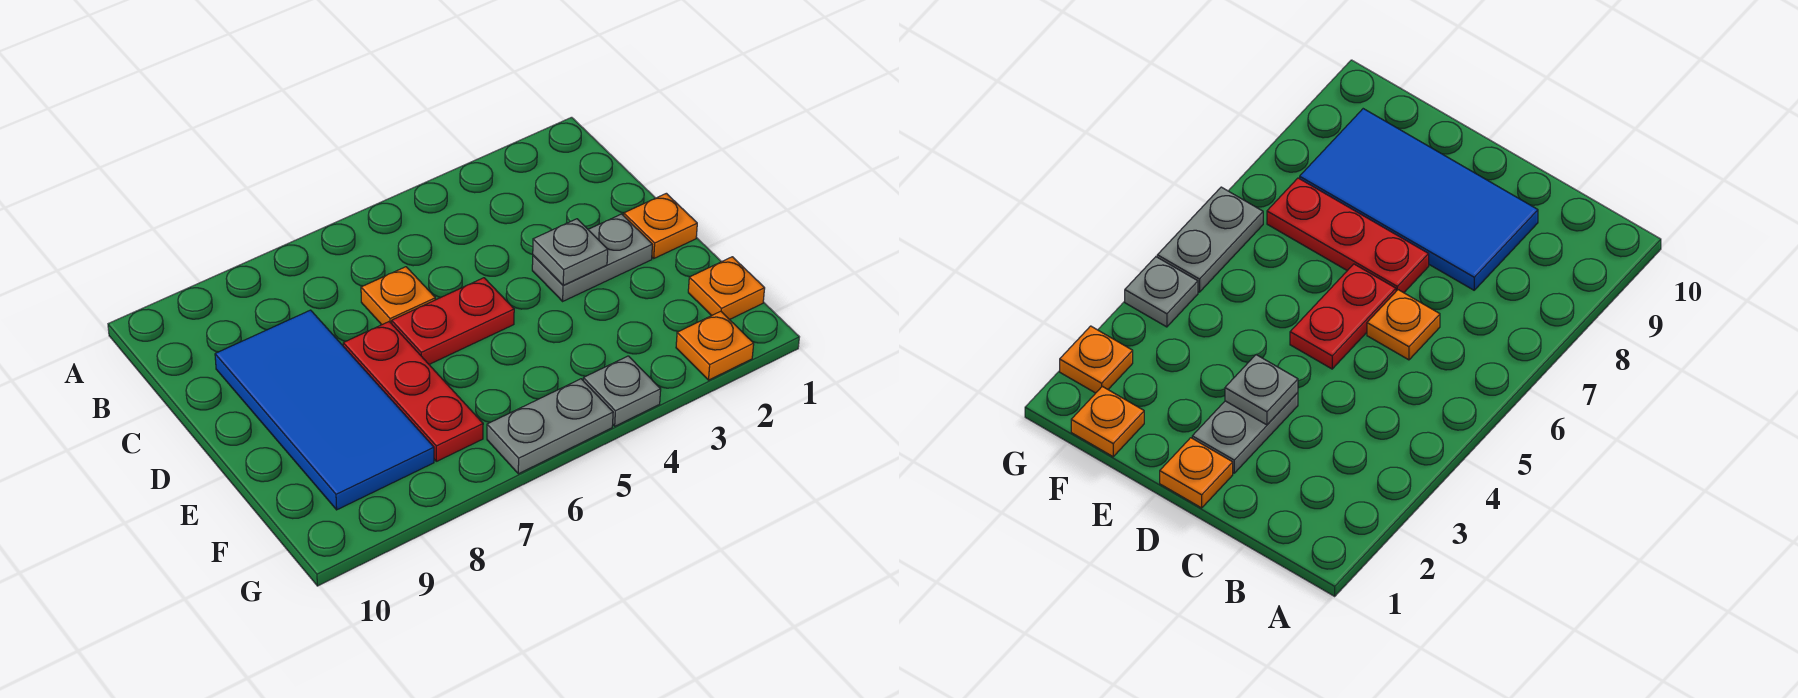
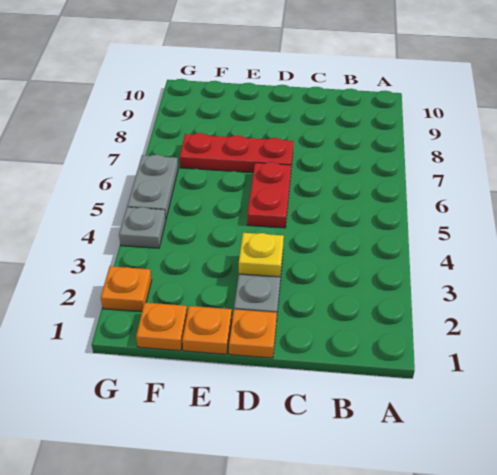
orange 1x1 plate [361,267,436,325] -> orange 1x1 plate moved to [182,306,232,354]
blue 2x4 tile [215,310,434,510] -> none
grey 1x1 plate [533,219,608,285] -> yellow 1x1 plate [239,233,284,277]

